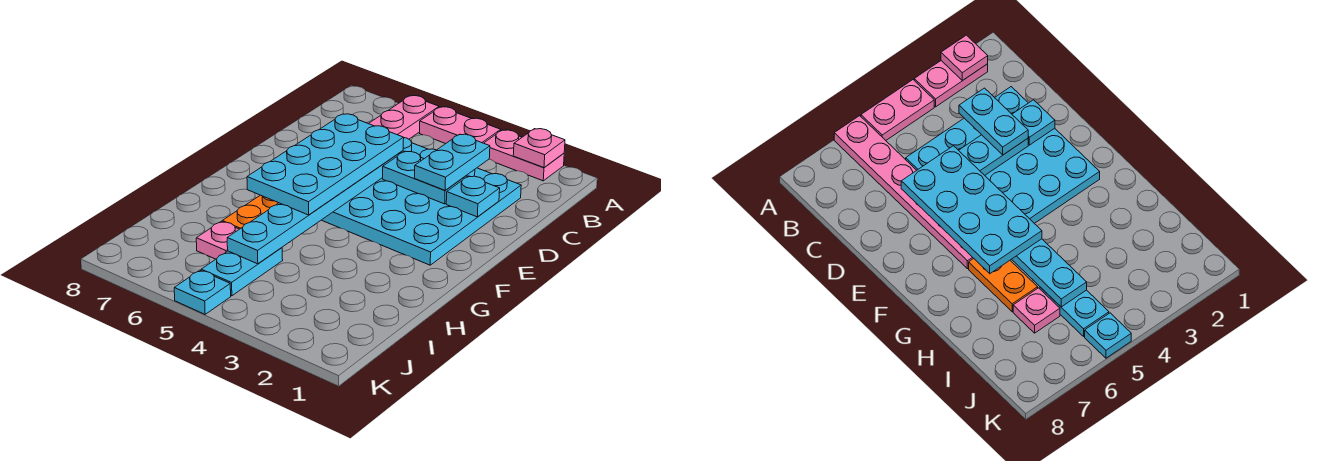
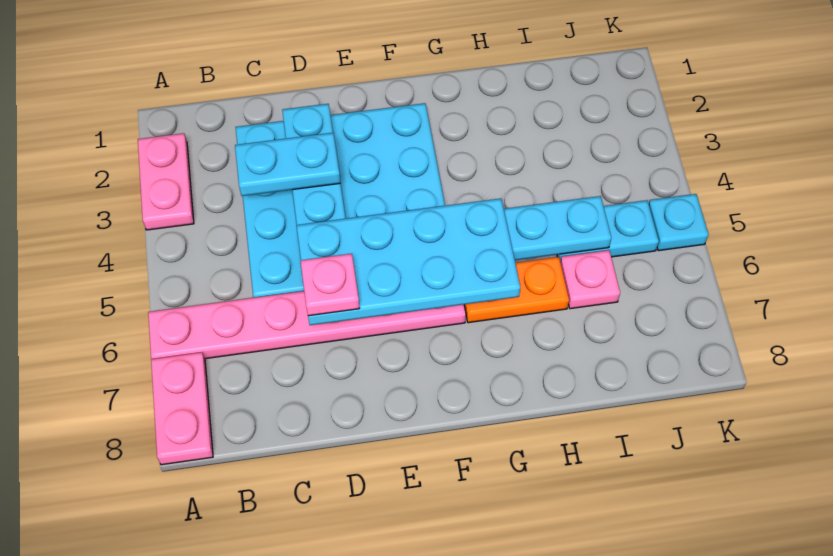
pink 1x1 plate [513,129,565,168] -> pink 1x1 plate moved to [301,254,359,316]
pink 1x2 plate [420,107,501,144] -> pink 1x2 plate moved to [151,352,213,465]

